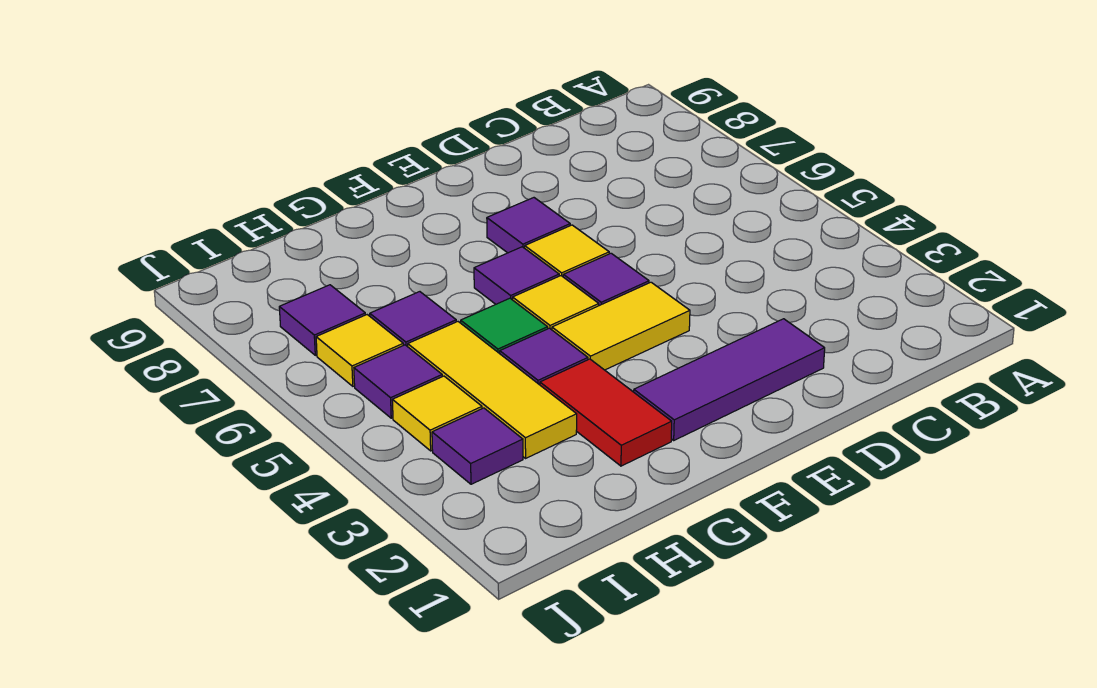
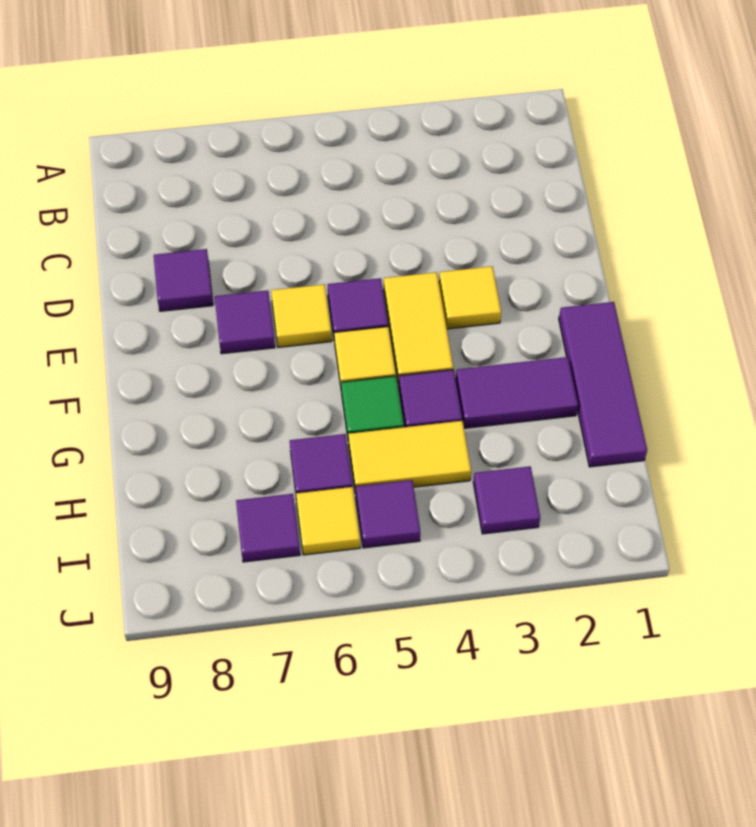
purple 1x3 tile [634,319,825,440] -> purple 1x3 tile moved to [559,302,647,467]
purple 1x1 tile [474,247,559,304] -> purple 1x1 tile moved to [154,249,213,311]
red 1x2 tile [540,359,672,466] -> purple 1x2 tile [456,357,578,428]
yellow 1x3 tile [408,322,577,458] -> yellow 1x2 tile [348,421,471,493]
yellow 1x1 tile [392,376,482,451] -> yellow 1x1 tile moved to [439,266,501,329]

